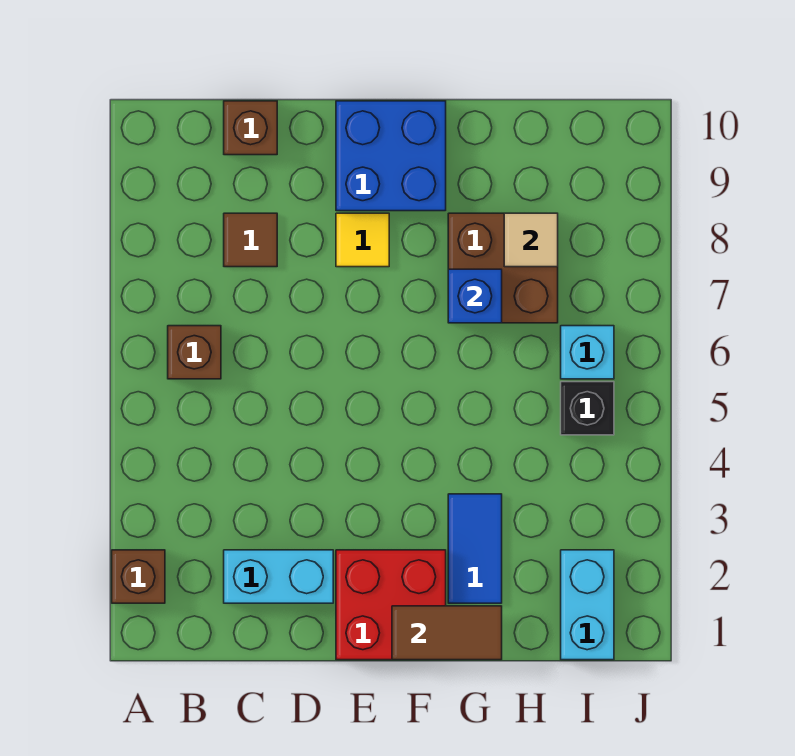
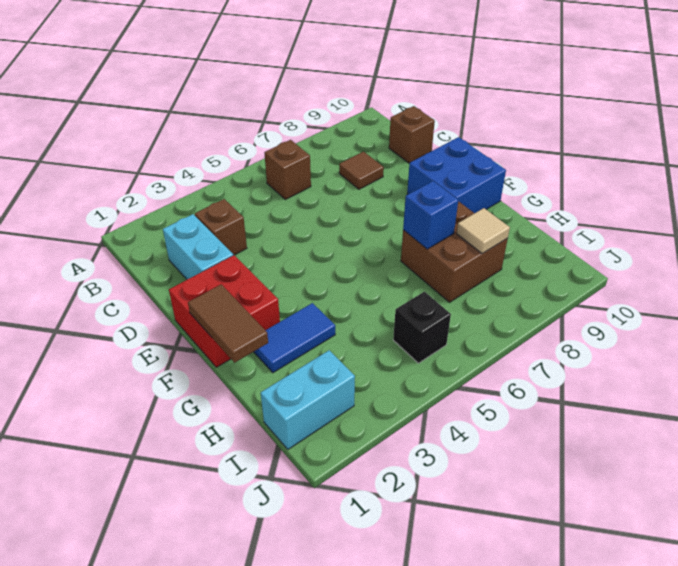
brown 1x1 brick [112,550,165,603] -> brown 1x1 brick moved to [195,199,247,255]
yellow 1x1 tile [336,213,389,267] -> none
cyan 1x1 brick [561,326,614,379] -> none

